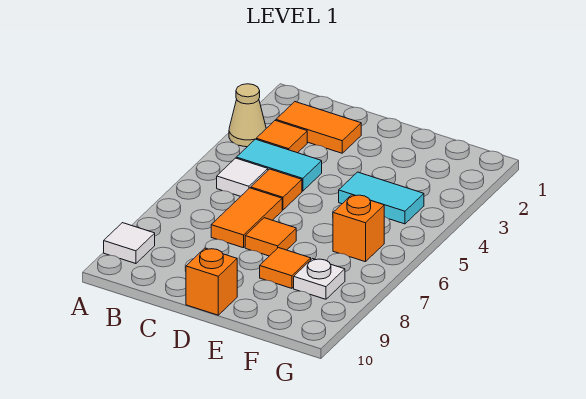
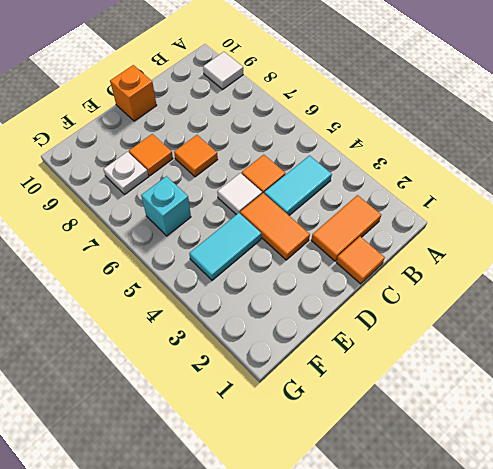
tan 1x1 cone [229,84,266,147] -> none
orange 1x1 tile [256,121,307,153] -> orange 1x1 tile moved to [336,237,385,284]
white 1x1 tile [217,158,268,196] -> white 1x1 tile moved to [217,173,262,215]
orange 1x2 tile [211,188,282,248] -> orange 1x2 tile moved to [240,193,310,260]
orange 1x1 brick [333,195,384,262] -> cyan 1x1 brick [141,176,191,236]

